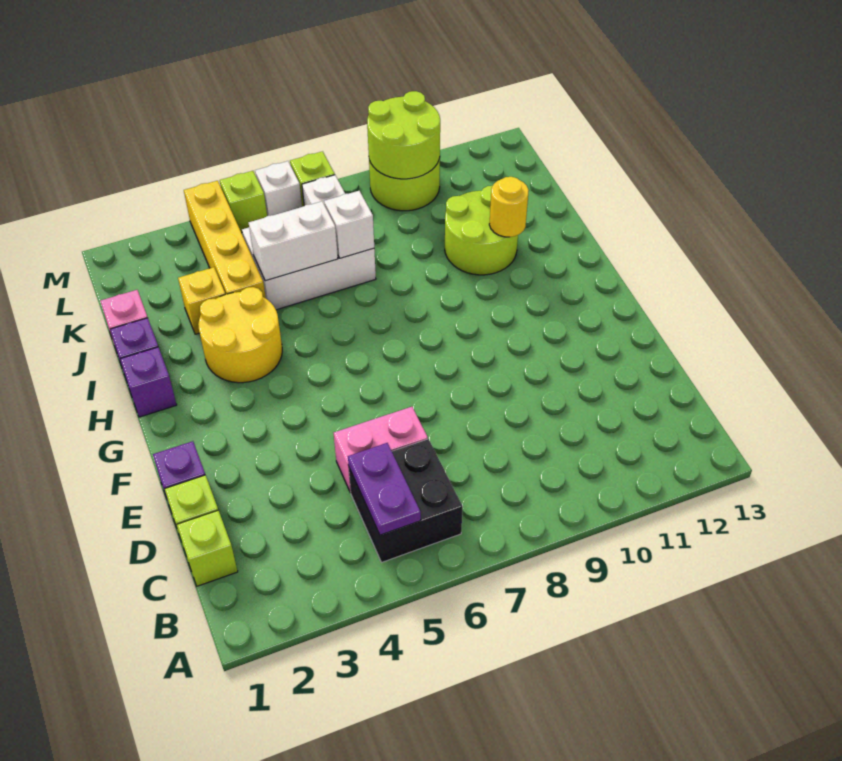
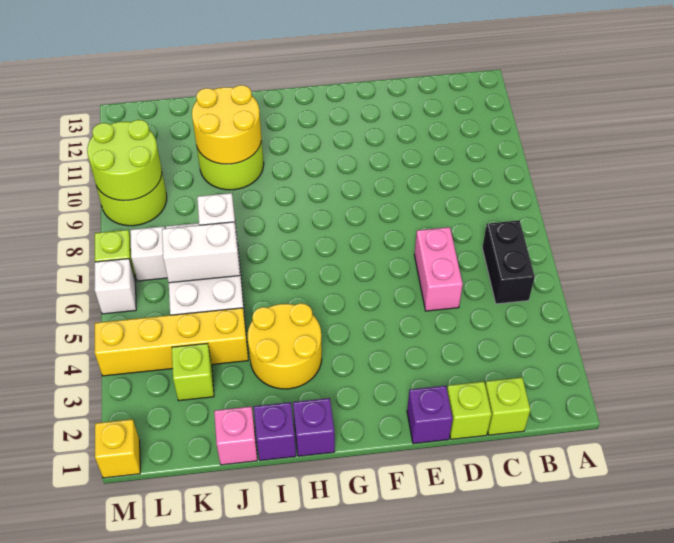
black 2x2 brick [349,439,463,562] -> black 1x2 brick [482,220,535,304]
purple 1x2 plate [348,443,421,535] -> none
yellow 1x1 round brick [489,177,529,237] -> yellow 2x2 round brick [192,85,261,164]
yellow 1x1 brick [178,267,225,334] -> yellow 1x1 brick moved to [95,419,140,478]
white 1x2 brick [249,201,338,281] -> white 1x2 brick turned to [162,222,240,283]
lime 1x1 brick [220,171,267,233] -> lime 1x1 brick moved to [172,343,214,401]

